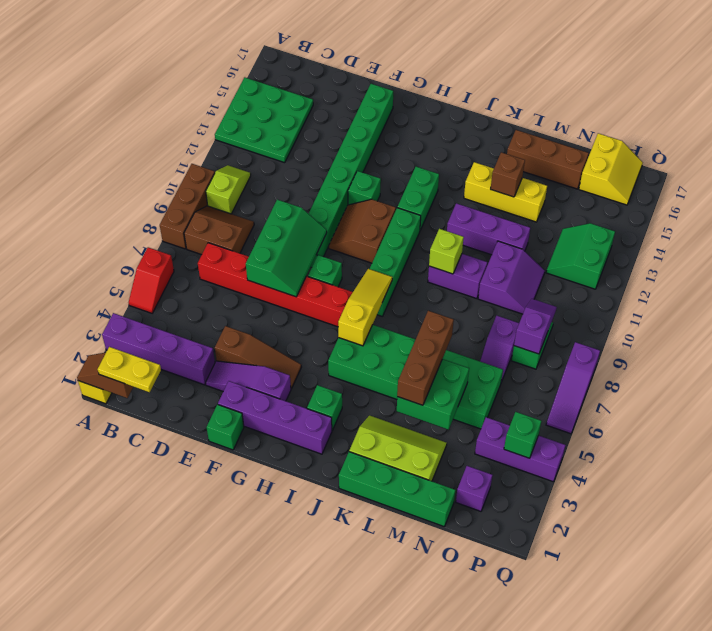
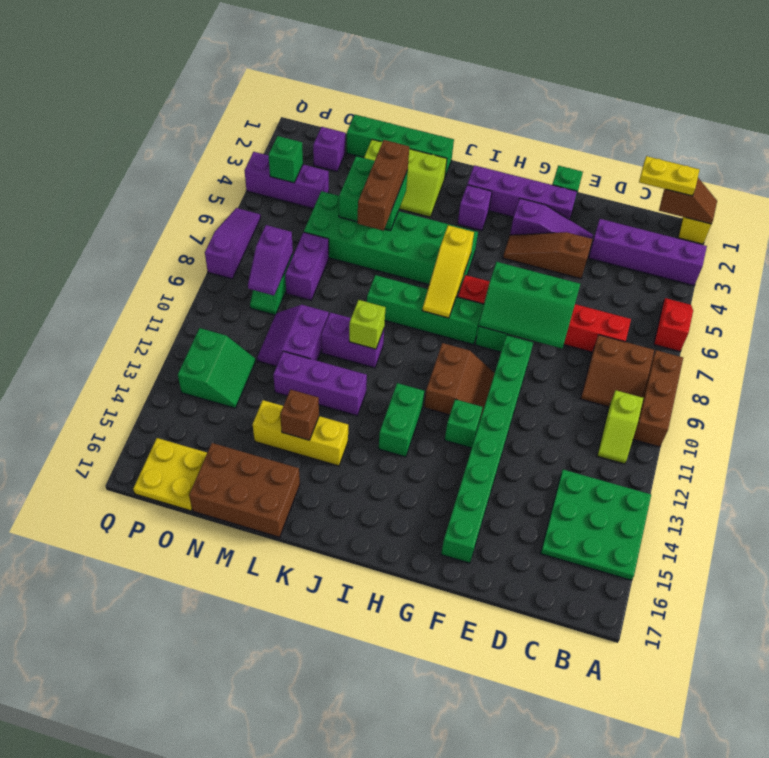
green 2x3 slope [246,200,327,297] -> green 2x3 slope turned to [479,262,580,348]
green 1x1 brick [307,385,342,430] -> purple 1x1 brick [458,185,492,231]
green 1x4 brick [370,208,421,317] -> green 1x4 brick turned to [367,275,484,345]
brown 1x3 brick [507,130,589,189] -> brown 2x3 brick [189,443,300,537]
purple 1x2 slope [480,316,519,382] -> purple 1x2 brick [285,232,329,300]
yellow 2x2 slope [579,133,643,205] -> yellow 2x2 plate [133,438,207,511]

